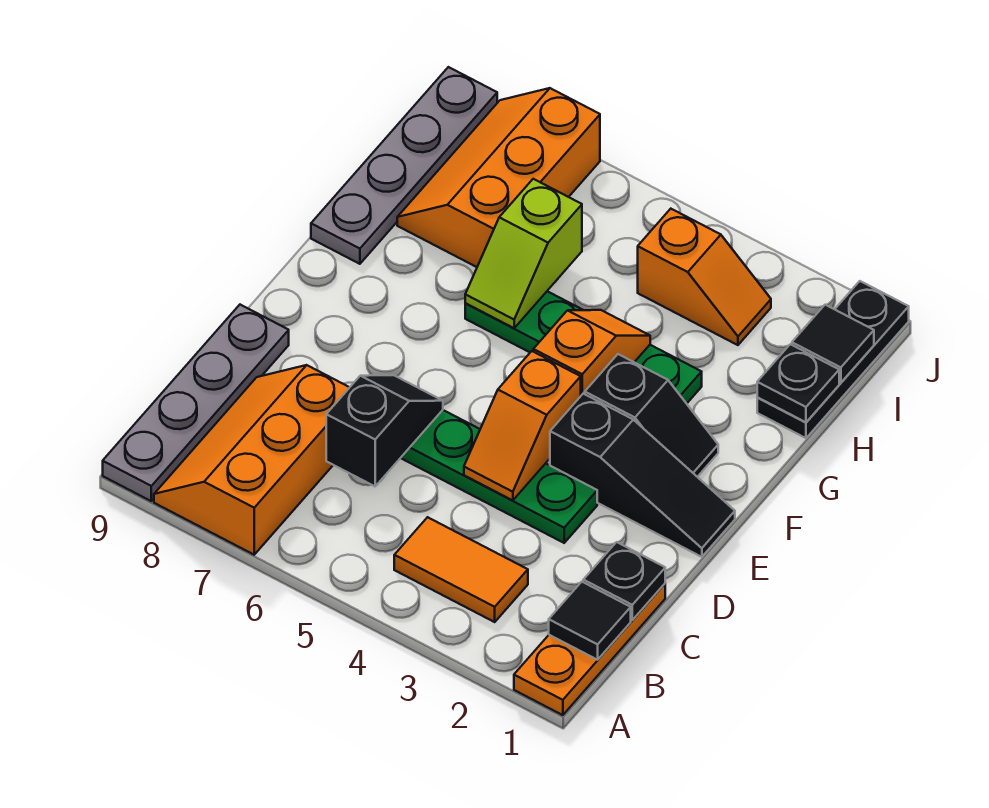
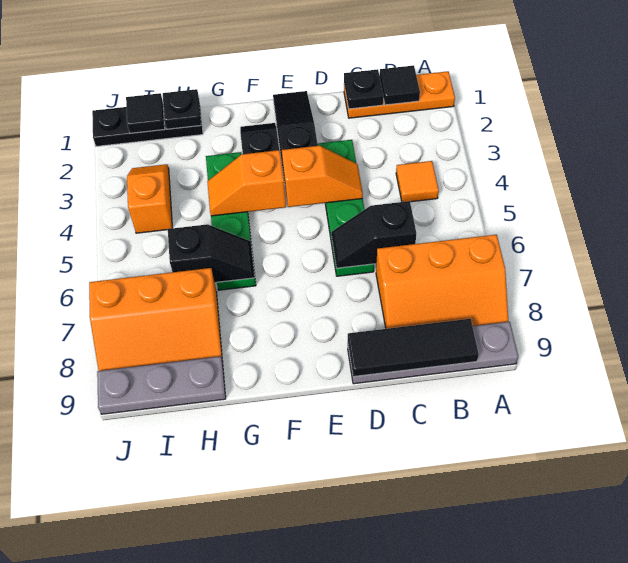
orange 1x2 tile [394,517,528,622] -> orange 1x1 tile [396,161,439,202]
none -> black 1x3 tile [348,319,479,377]
lime 1x2 slope [465,179,582,328] -> black 1x2 slope [168,224,255,282]
grey 1x4 plate [311,67,497,264] -> grey 1x3 plate [97,356,226,414]

